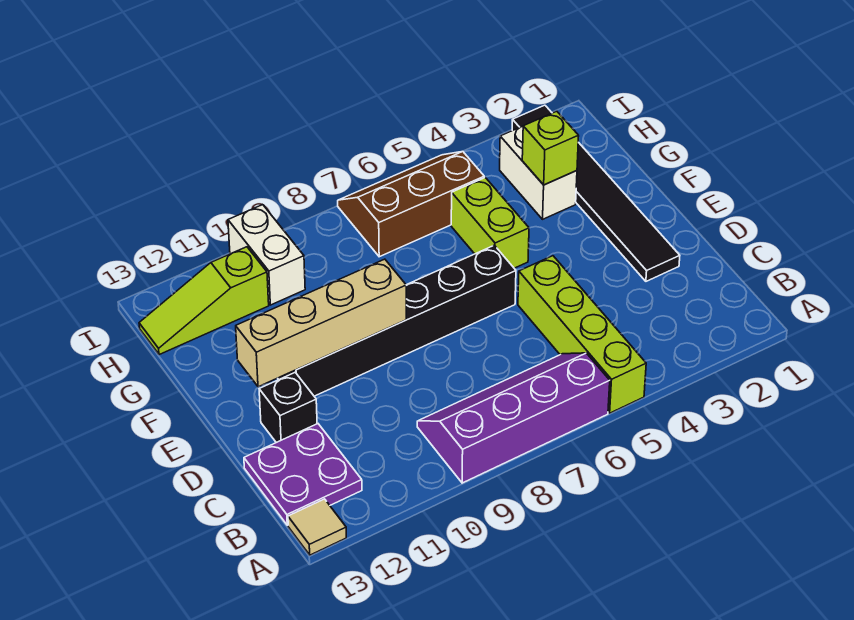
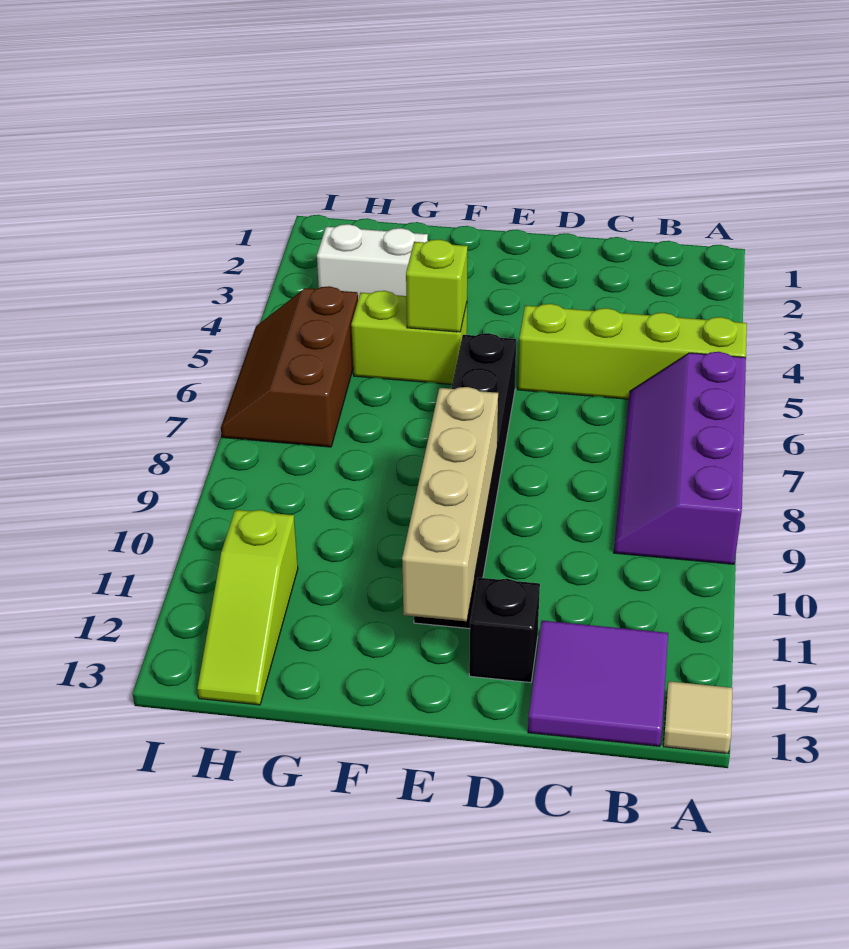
purple 2x2 plate [244,424,362,525] -> purple 2x2 tile [528,621,668,746]
black 1x6 tile [512,105,680,281] -> none
lime 1x1 brick [522,111,579,185] -> lime 1x1 brick moved to [406,239,468,332]
white 1x2 brick [228,205,305,305] -> none

